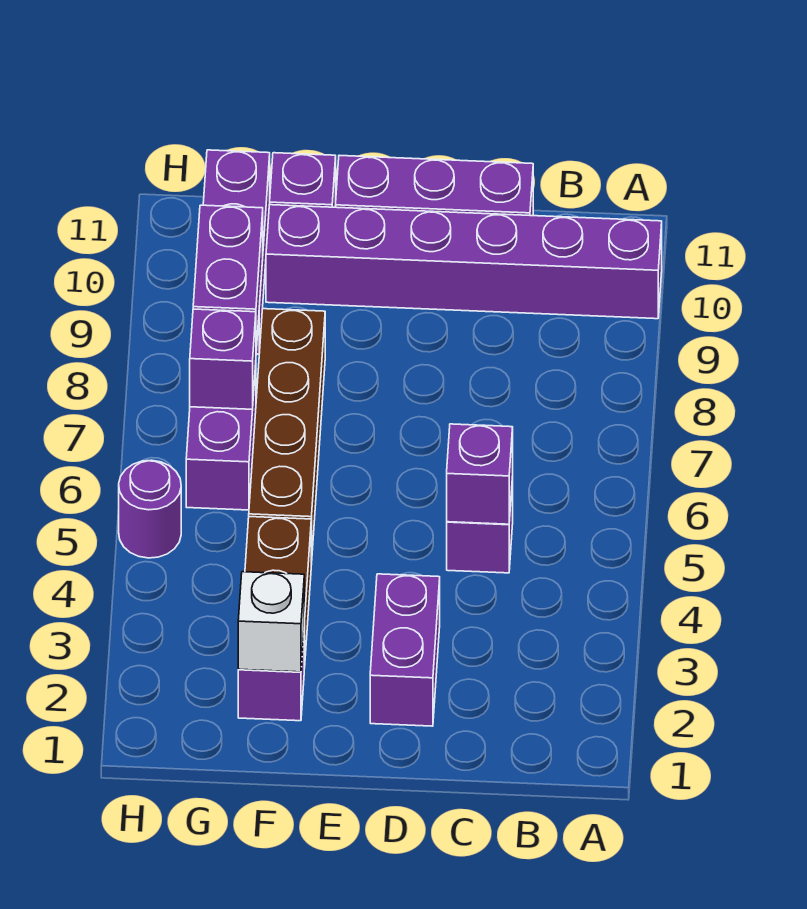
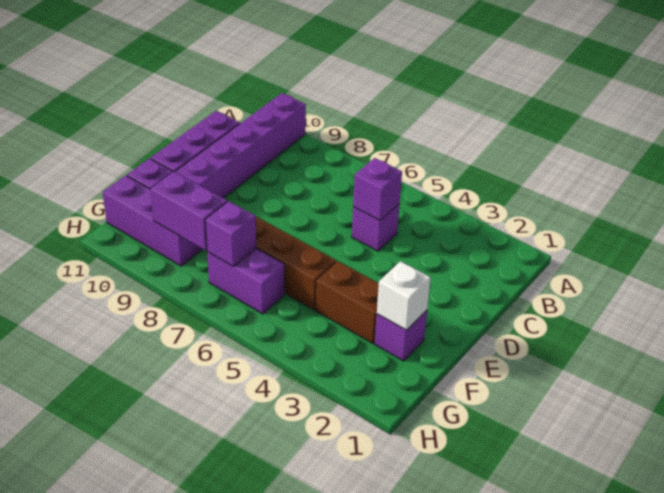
purple 1x2 brick [370,574,440,726] -> none
purple 1x1 round brick [119,460,181,558] -> none

